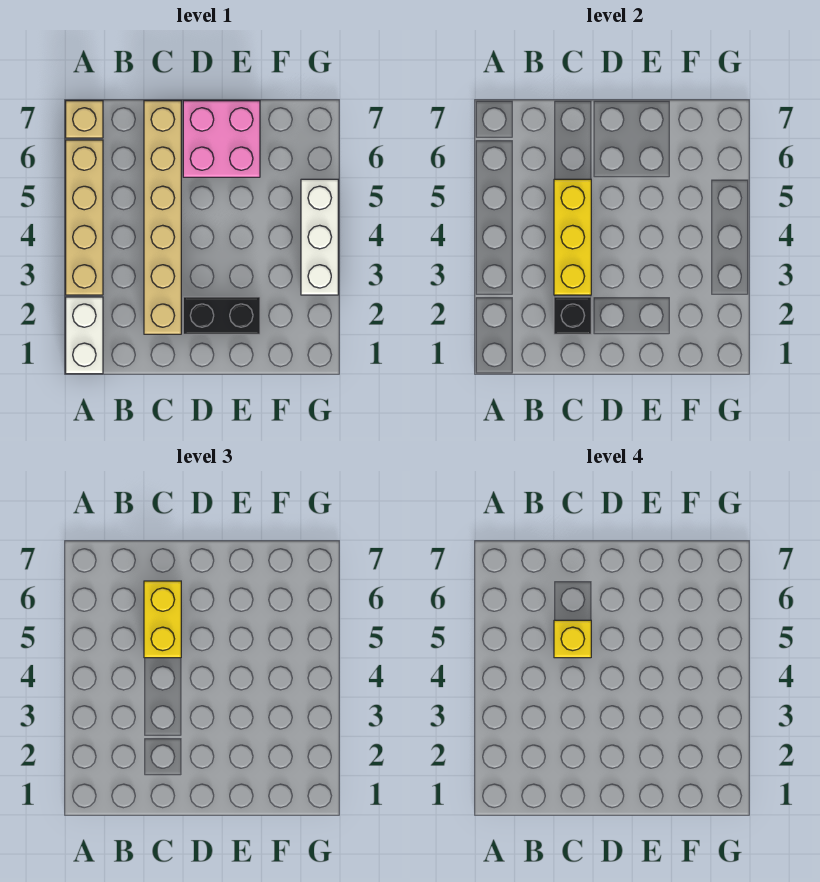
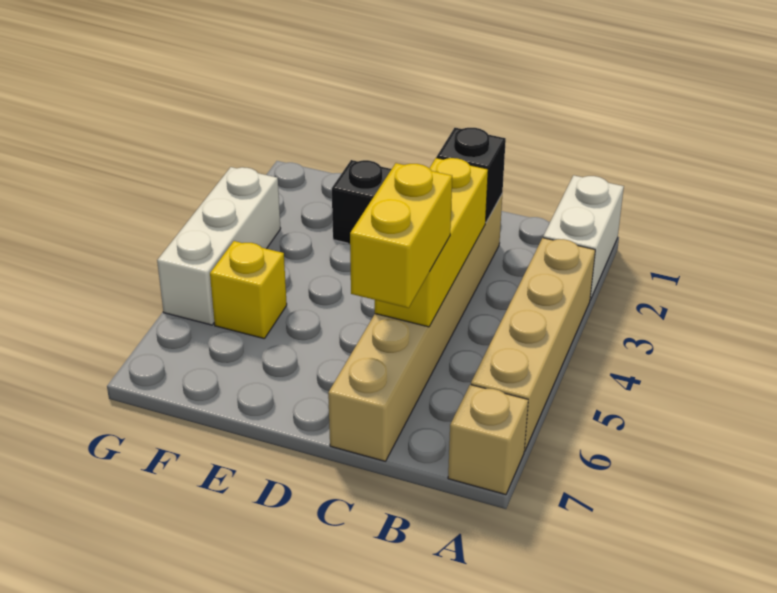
yellow 1x1 brick [554,620,591,658] -> yellow 1x1 brick moved to [210,241,287,339]
pink 2x2 brick [183,101,260,177] -> none

